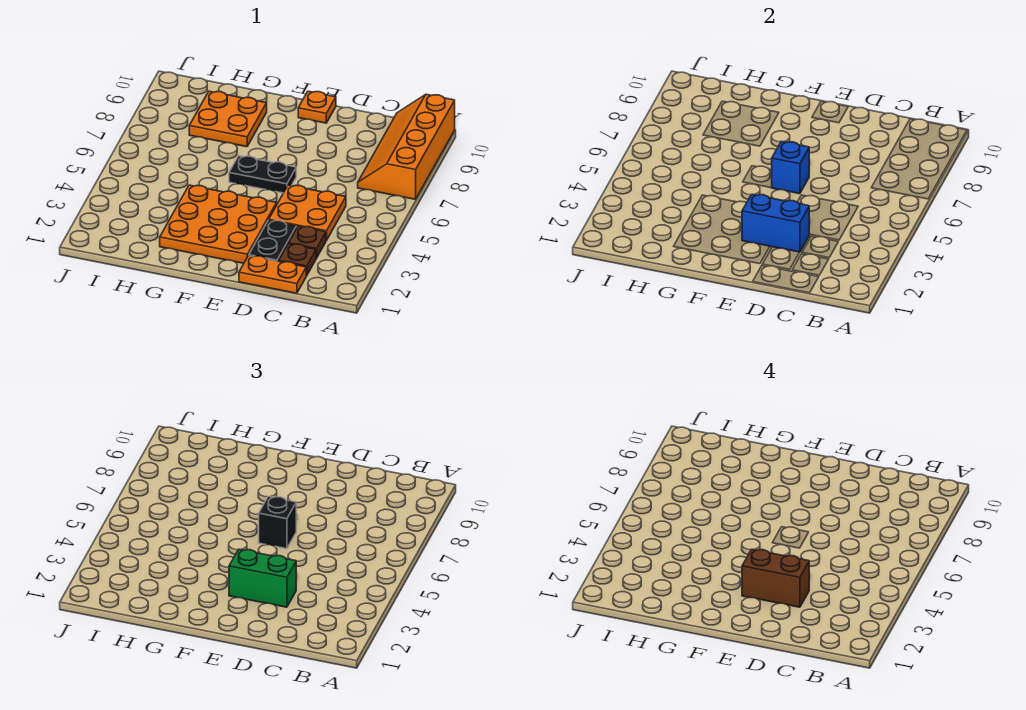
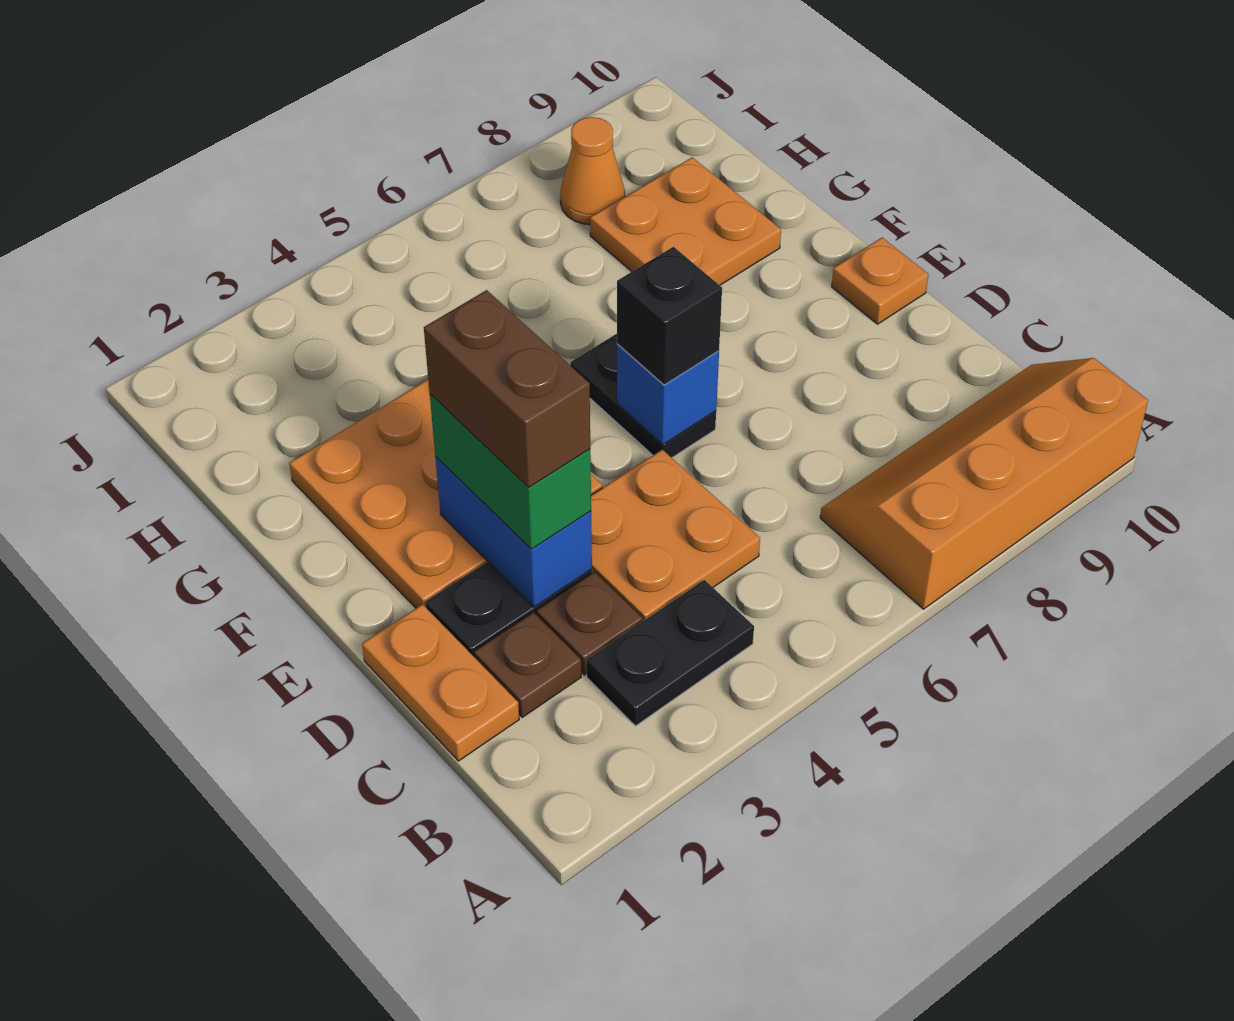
none -> black 1x2 plate [587,580,754,726]
none -> orange 1x1 cone [560,117,625,225]

